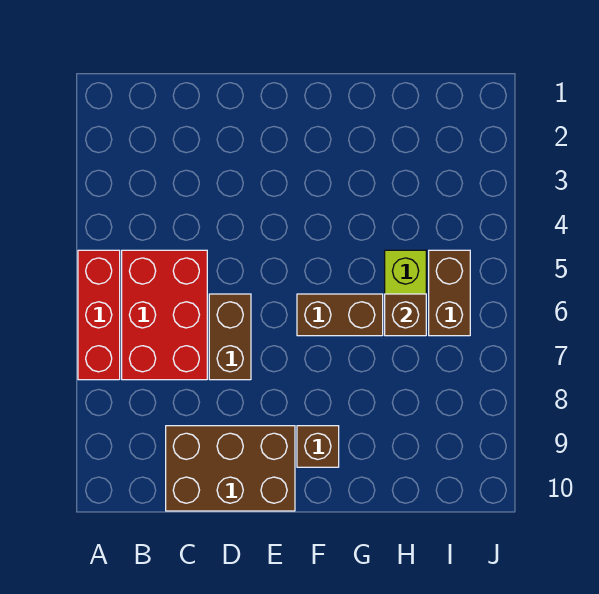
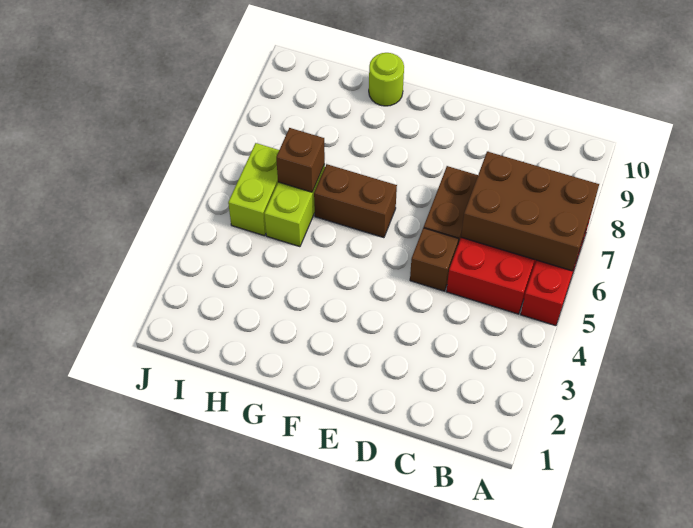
brown 2x3 brick [166,426,295,511] -> brown 2x3 brick moved to [461,152,599,271]
brown 1x1 brick [297,426,339,467] -> brown 1x1 brick moved to [410,228,458,291]
none -> lime 1x1 round brick [369,53,404,106]
brown 1x2 brick [429,250,470,336] -> lime 1x2 brick [228,143,279,236]

